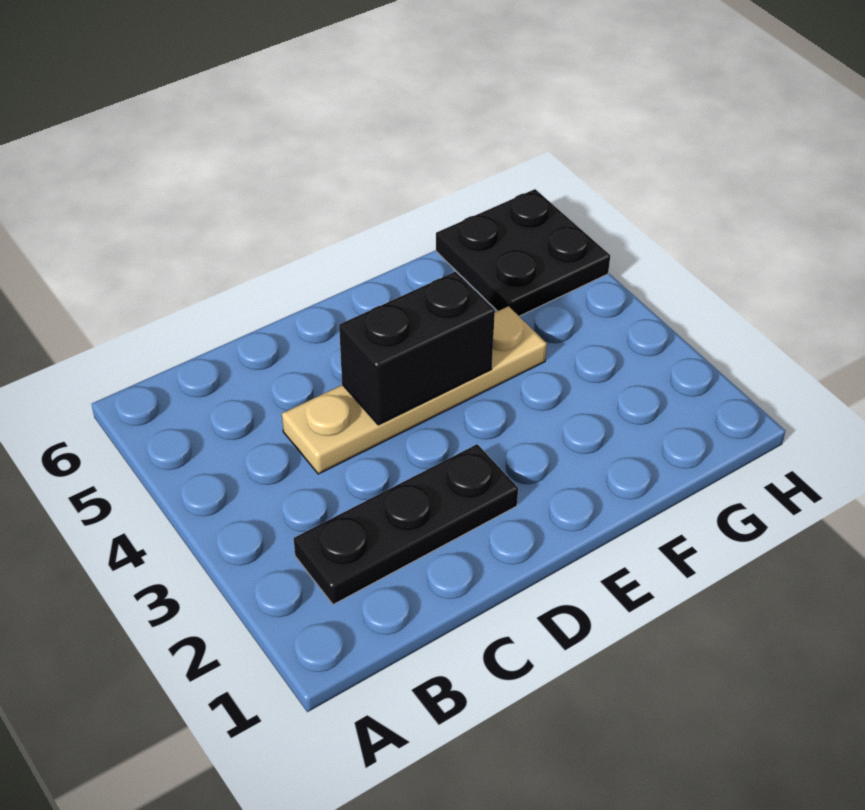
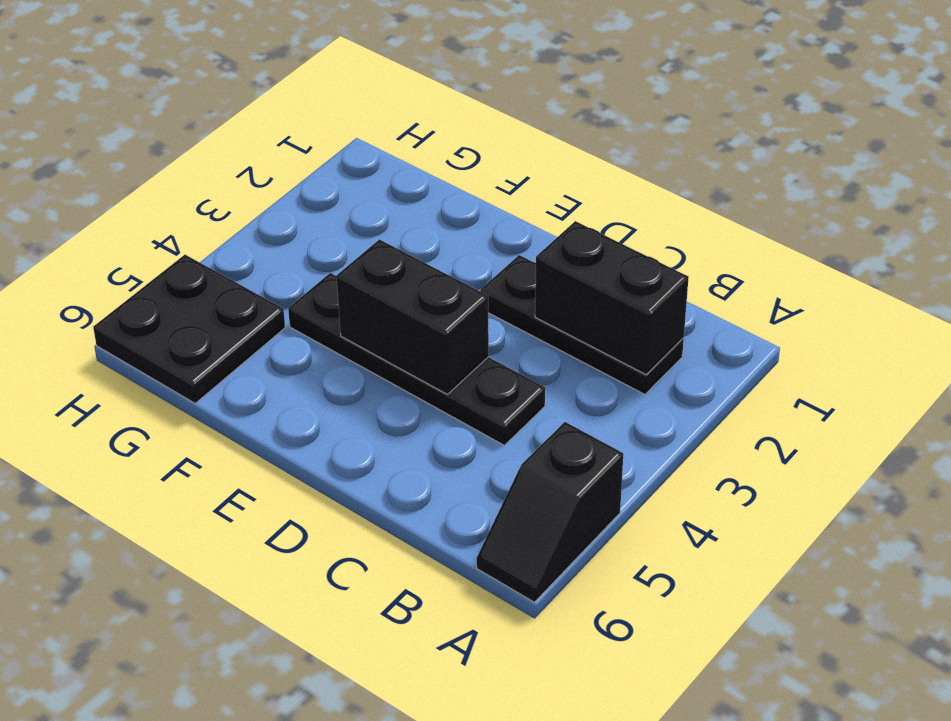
none -> black 1x2 slope [477,422,623,602]
none -> black 1x2 brick [535,221,689,375]
tan 1x4 plate [282,306,547,474] -> black 1x4 plate [288,273,545,445]

